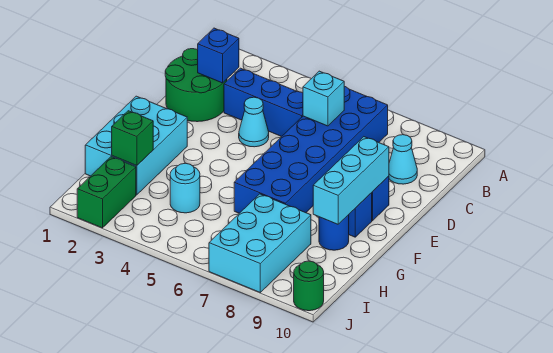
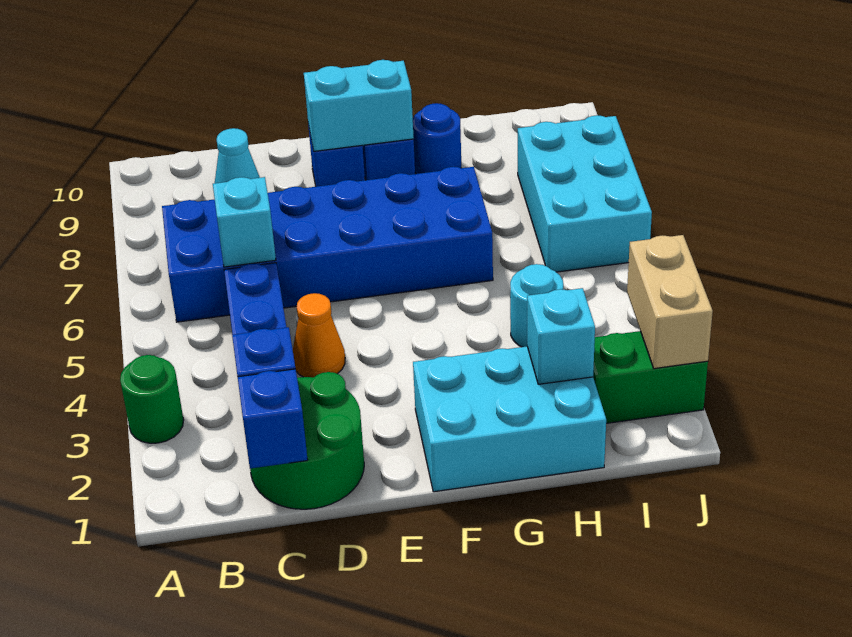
none -> blue 1x1 brick [238,369,308,469]
cyan 1x1 cone [239,97,269,147] -> orange 1x1 cone [293,293,345,377]
cyan 1x3 brick [313,137,389,224] -> cyan 1x2 brick [304,60,414,151]
green 1x1 brick [112,111,153,166] -> cyan 1x1 brick [527,288,595,384]
cyan 2x3 brick [209,194,311,292] -> cyan 2x3 brick turned to [518,115,652,272]
none -> tan 1x2 brick [627,235,713,369]
green 1x1 round brick [294,261,324,311] -> green 1x1 round brick moved to [120,355,183,443]

